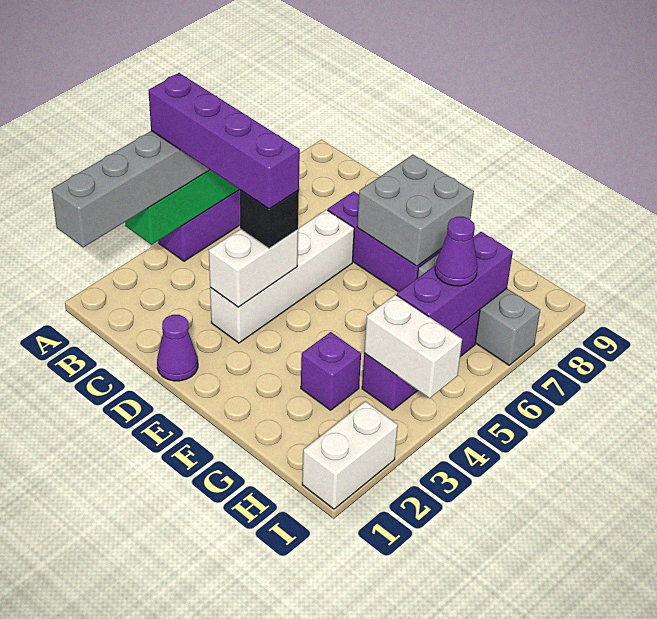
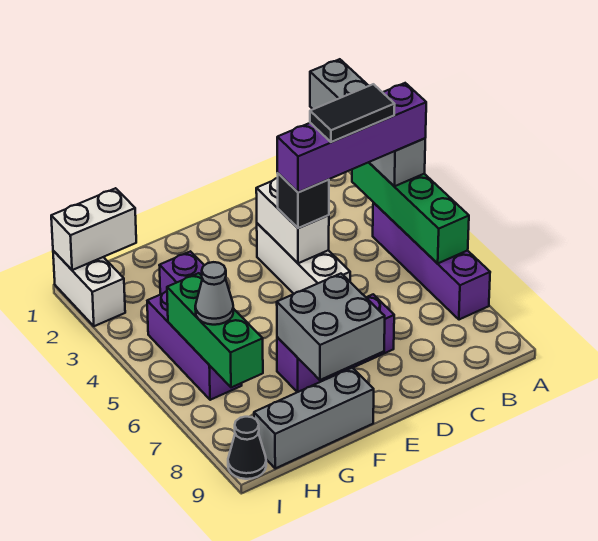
none -> black 1x2 tile [310,84,395,142]
purple 1x1 cone [157,315,198,381] -> none
white 1x4 brick [210,210,354,343] -> white 1x3 brick [257,223,350,294]
grey 1x3 brick [418,252,540,365] -> grey 1x3 brick moved to [254,368,374,468]
white 1x2 brick [364,295,462,398] -> white 1x2 brick moved to [51,188,136,270]
purple 1x3 brick [397,232,513,332] -> green 1x3 brick [167,273,263,387]
purple 1x1 cone [435,217,478,286] -> grey 1x1 cone [195,262,233,325]
none -> black 1x1 cone [228,417,266,479]

